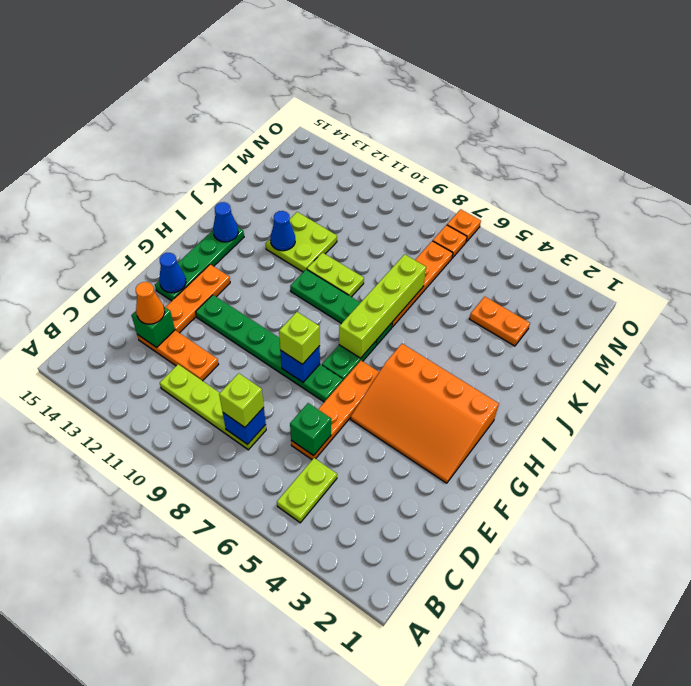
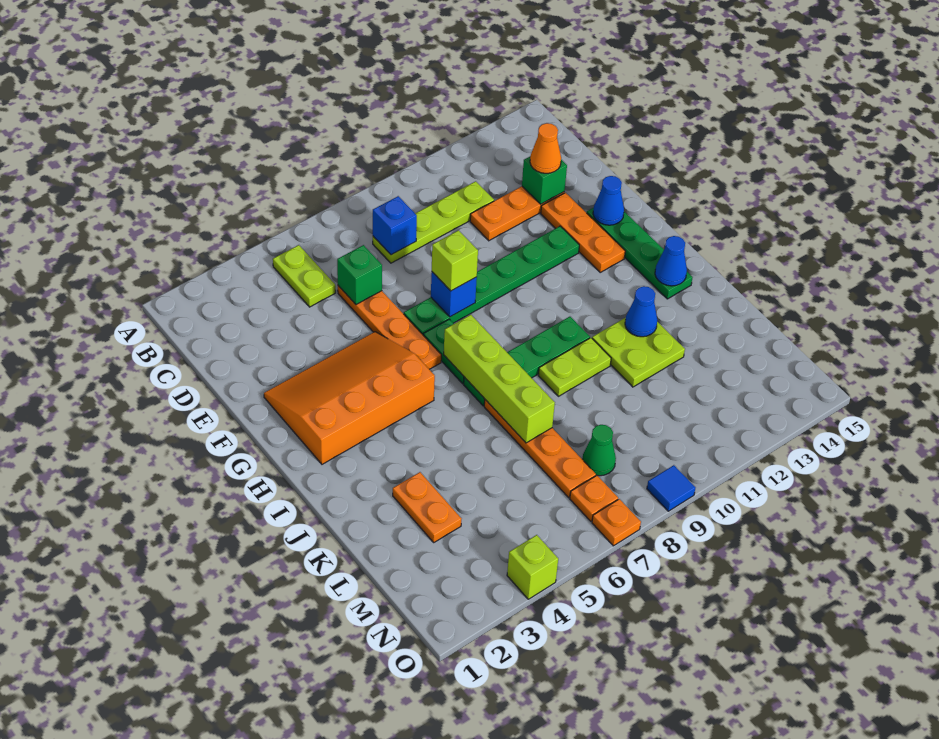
lime 1x1 brick [219,373,264,427] -> lime 1x1 brick moved to [507,535,558,599]
orange 1x2 plate [470,297,530,346] -> orange 1x2 plate turned to [393,472,461,542]
none -> green 1x1 cone [582,425,616,476]
none -> blue 1x1 tile [647,465,695,511]

